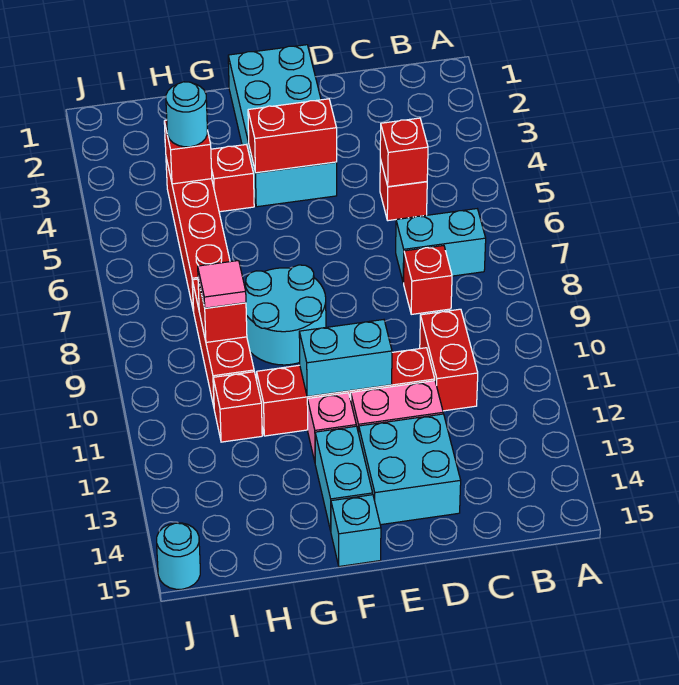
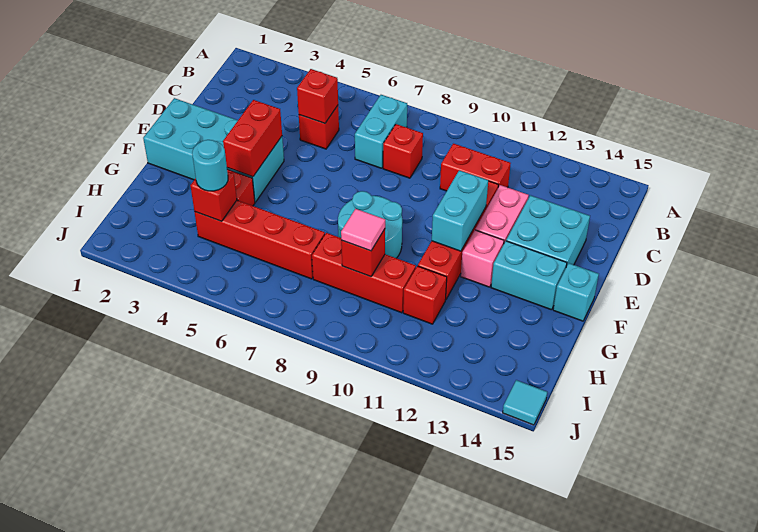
cyan 1x1 round brick [157,523,200,589] -> cyan 1x1 tile [503,380,547,425]

